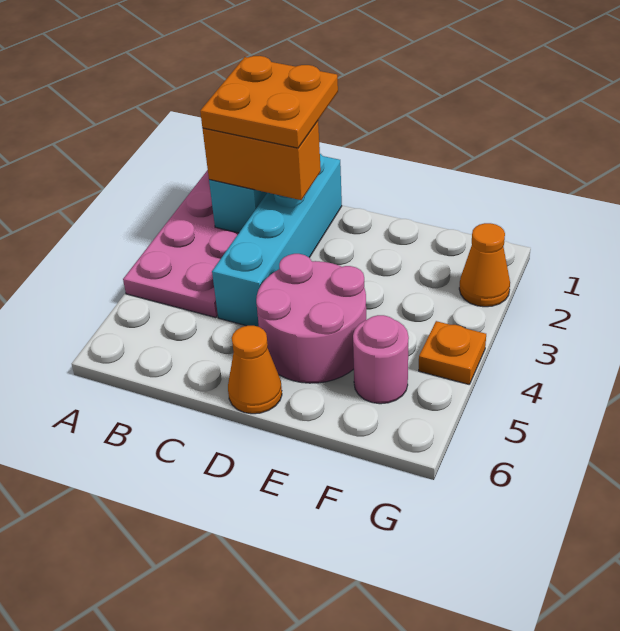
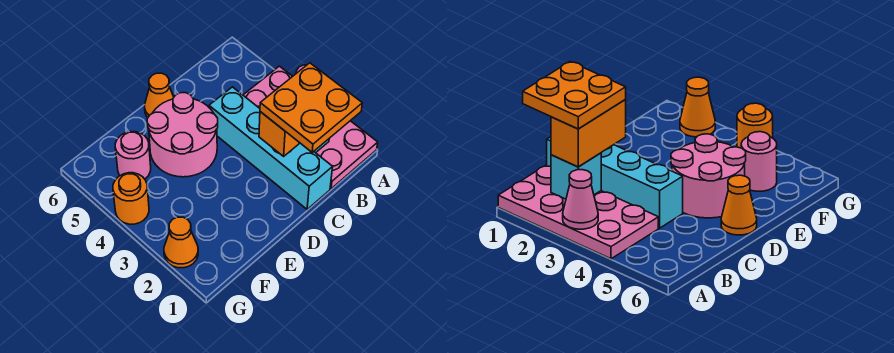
none -> pink 1x1 cone [563,170,598,229]
orange 1x1 plate [419,321,486,384] -> orange 1x1 round brick [113,173,149,224]

